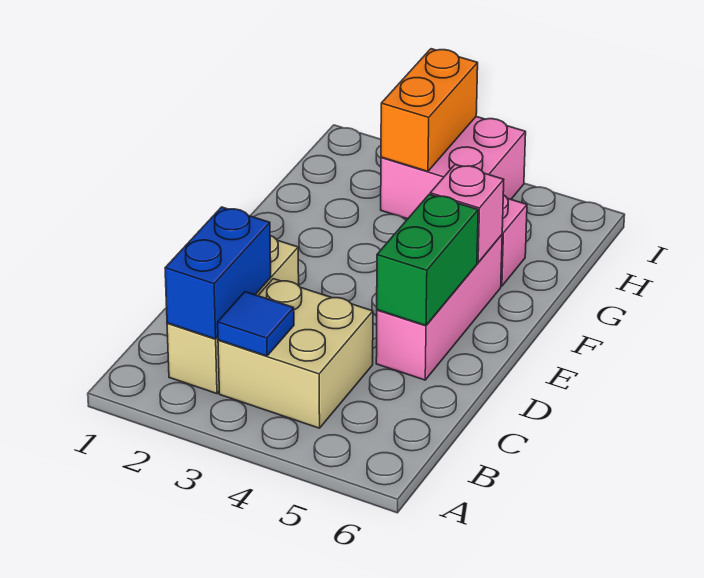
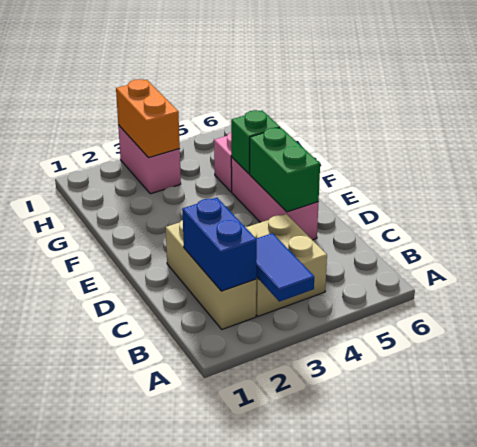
blue 1x1 tile [218,292,294,356] -> blue 1x2 tile [256,233,314,302]
pink 1x1 brick [430,164,504,263] -> green 1x1 brick [231,110,280,174]
pink 2x2 brick [381,117,526,219] -> pink 1x2 brick [118,125,181,194]

